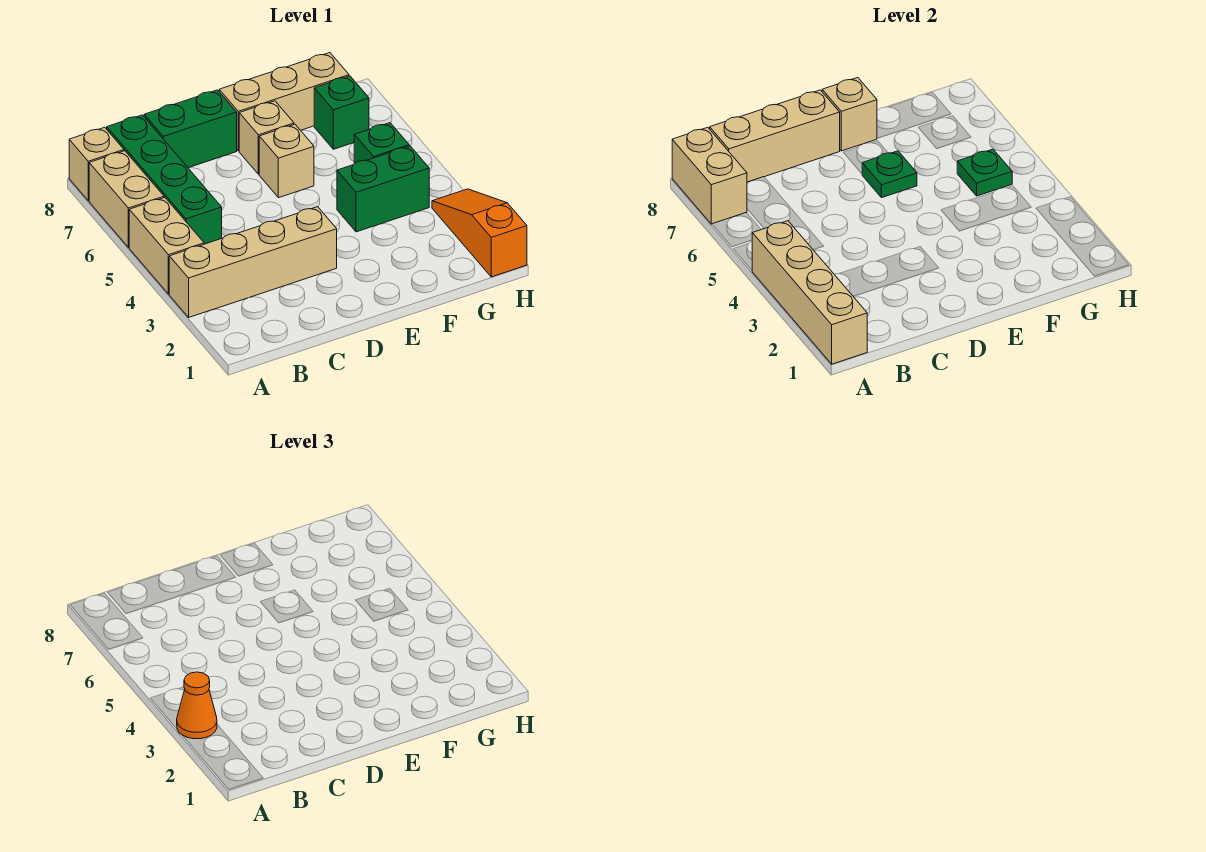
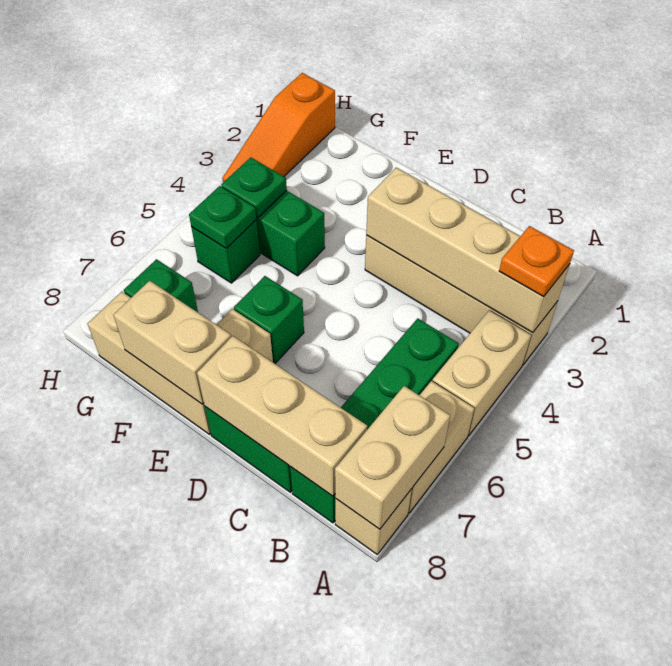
tan 1x4 brick [752,221,867,364] -> tan 1x4 brick turned to [366,168,570,333]
orange 1x1 cone [177,672,217,739] -> orange 1x1 plate [499,226,574,297]
tan 1x1 brick [259,124,314,198] -> green 1x1 brick [234,276,304,364]
green 1x1 plate [862,151,917,198] -> green 1x1 plate moved to [221,157,287,218]
tan 1x1 brick [822,78,877,151] -> tan 1x2 brick [113,281,231,404]

